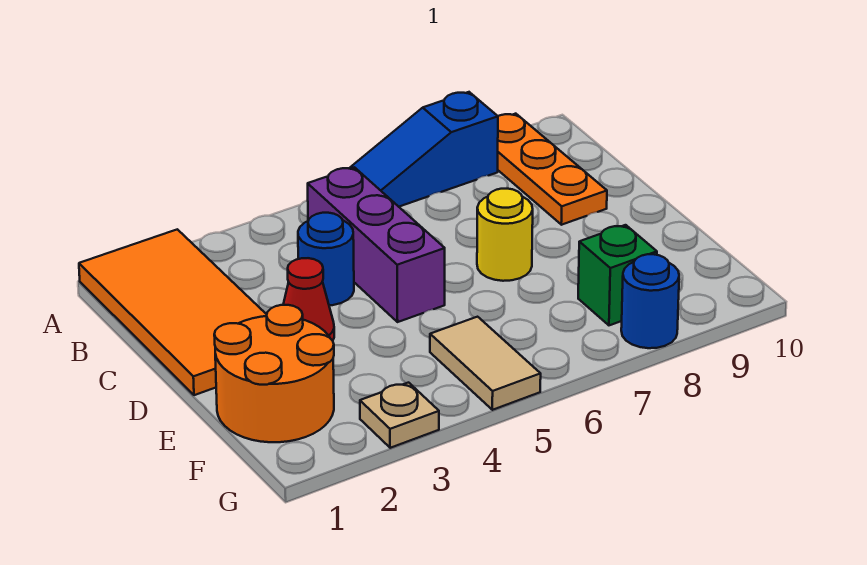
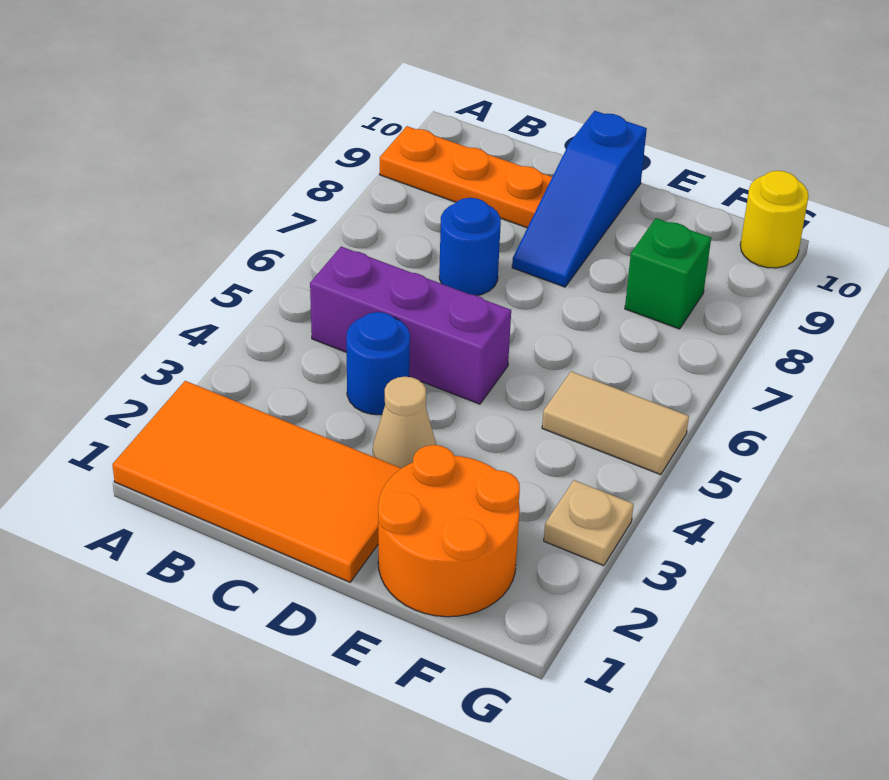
blue 1x3 slope [349,92,498,207] -> blue 1x3 slope moved to [512,111,647,287]
red 1x1 cone [283,258,334,341] -> tan 1x1 cone [373,377,436,468]
yellow 1x1 round brick [477,189,533,281] -> yellow 1x1 round brick moved to [740,171,809,268]
blue 1x1 round brick [621,254,679,348] -> blue 1x1 round brick moved to [439,198,501,296]

